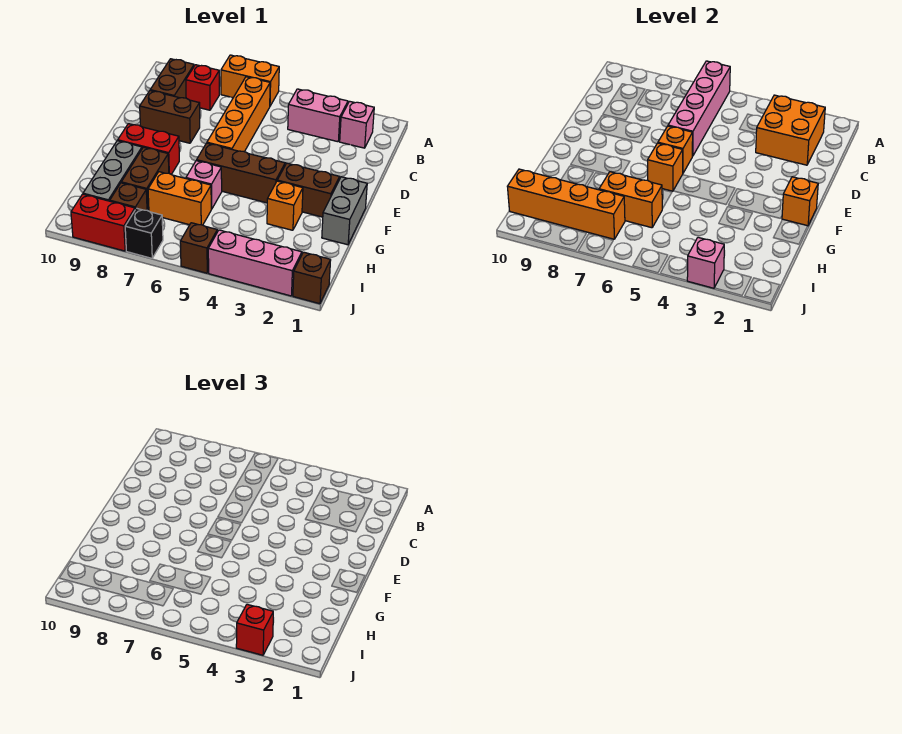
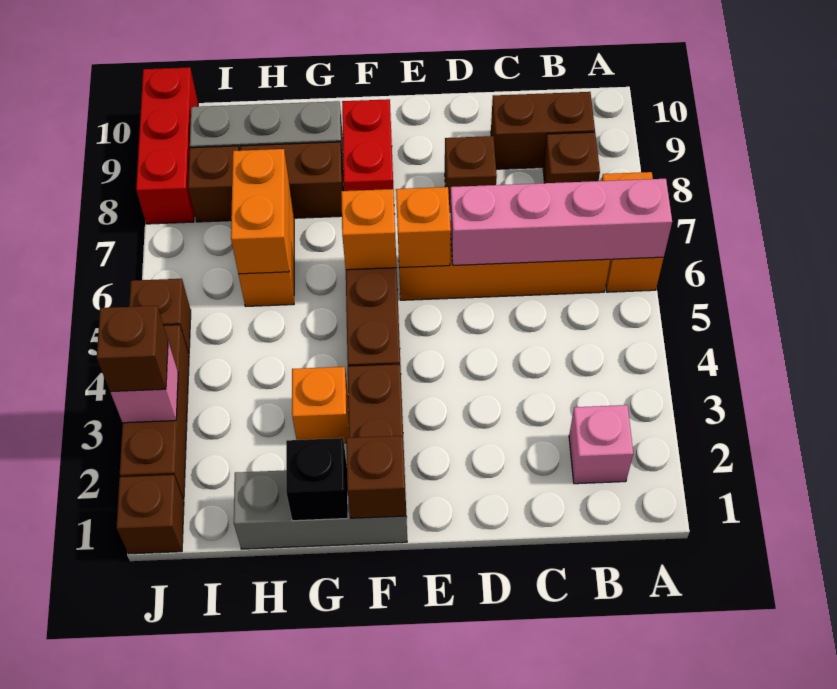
orange 2x2 brick [756,95,825,165] -> none
pink 1x2 brick [288,89,348,142] -> none
red 1x1 brick [186,65,219,110] -> brown 1x1 brick [543,132,600,183]
brown 1x2 brick [140,91,200,143] -> brown 1x1 brick [445,136,497,211]
grey 1x2 brick [322,177,367,245] -> grey 1x3 brick [234,470,407,549]
orange 1x1 brick [782,177,818,226] -> brown 1x1 brick [346,436,406,518]
pink 1x1 brick [186,161,222,209] -> none
orange 1x4 brick [507,169,625,239] -> none
pink 1x3 brick [208,230,302,296] -> brown 1x3 brick [120,325,189,500]
red 1x1 brick [236,604,273,655] -> brown 1x1 brick [97,306,168,392]
black 1x1 brick [125,208,163,258] -> black 1x1 brick moved to [286,438,348,521]
red 1x2 brick [71,194,135,251] -> red 1x3 brick [136,67,198,224]

